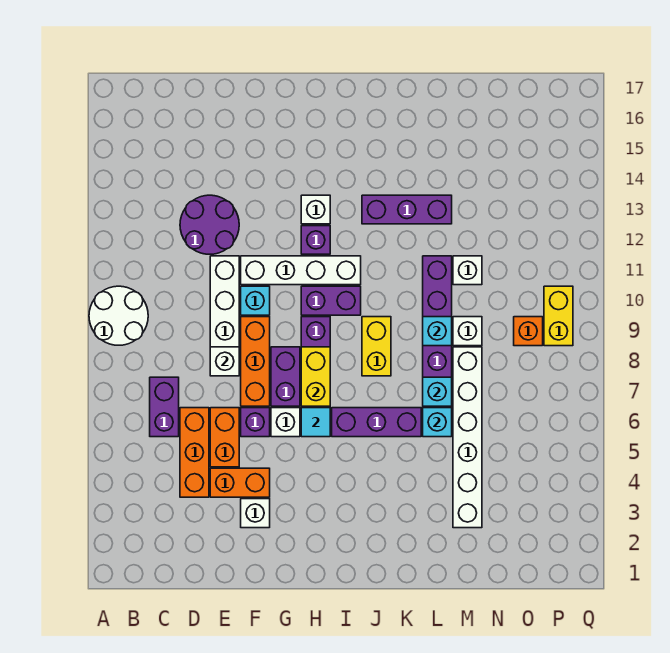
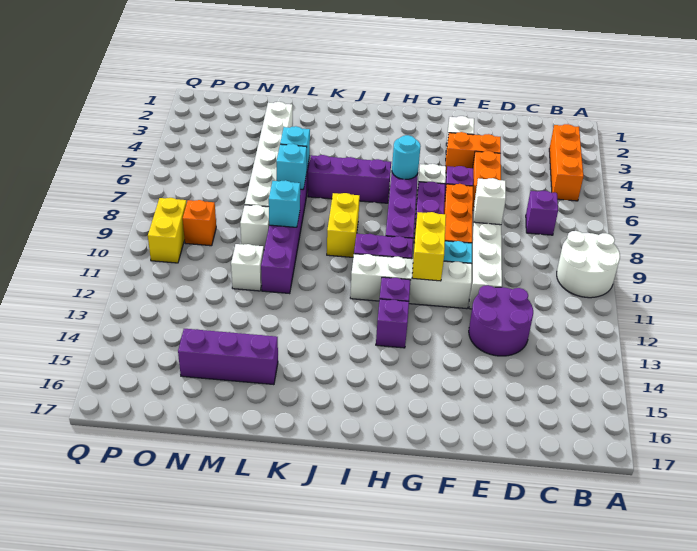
purple 1x2 brick [150,377,179,437] -> purple 1x1 brick [526,191,558,235]
orange 1x3 brick [180,408,209,497] -> orange 1x3 brick moved to [549,124,583,201]
cyan 1x1 tile [301,408,330,437] -> cyan 1x1 round brick [392,135,420,179]
yellow 1x2 brick [301,347,330,406] -> yellow 1x2 brick moved to [412,212,446,281]
white 1x1 brick [301,195,330,224] -> purple 1x1 brick [376,299,409,348]
purple 1x3 brick [362,195,452,224] -> purple 1x3 brick moved to [178,329,278,385]

